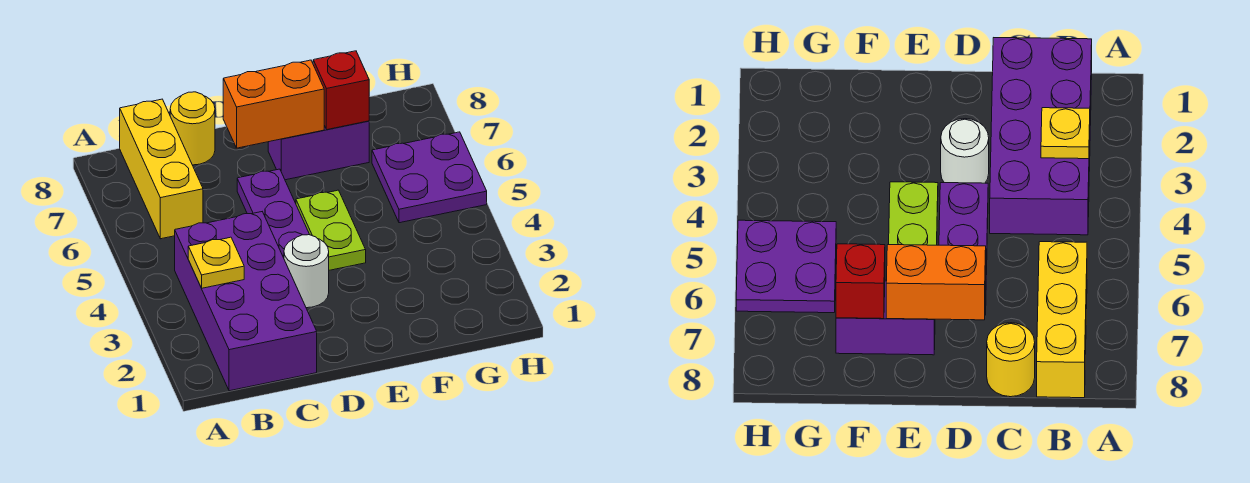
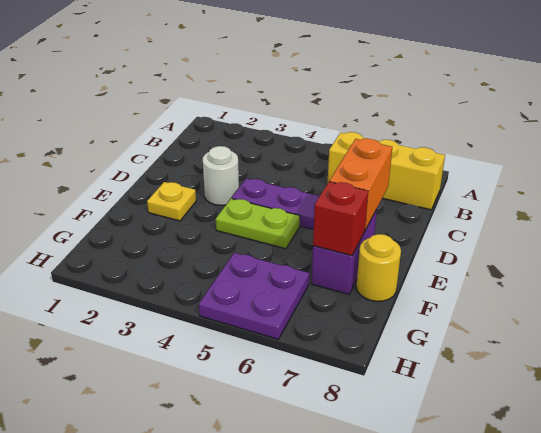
purple 2x4 brick [175,212,317,391] -> none
yellow 1x1 plate [188,237,244,288] -> yellow 1x1 plate moved to [147,182,196,221]
yellow 1x1 round brick [170,92,215,165] -> yellow 1x1 round brick moved to [356,234,401,301]

